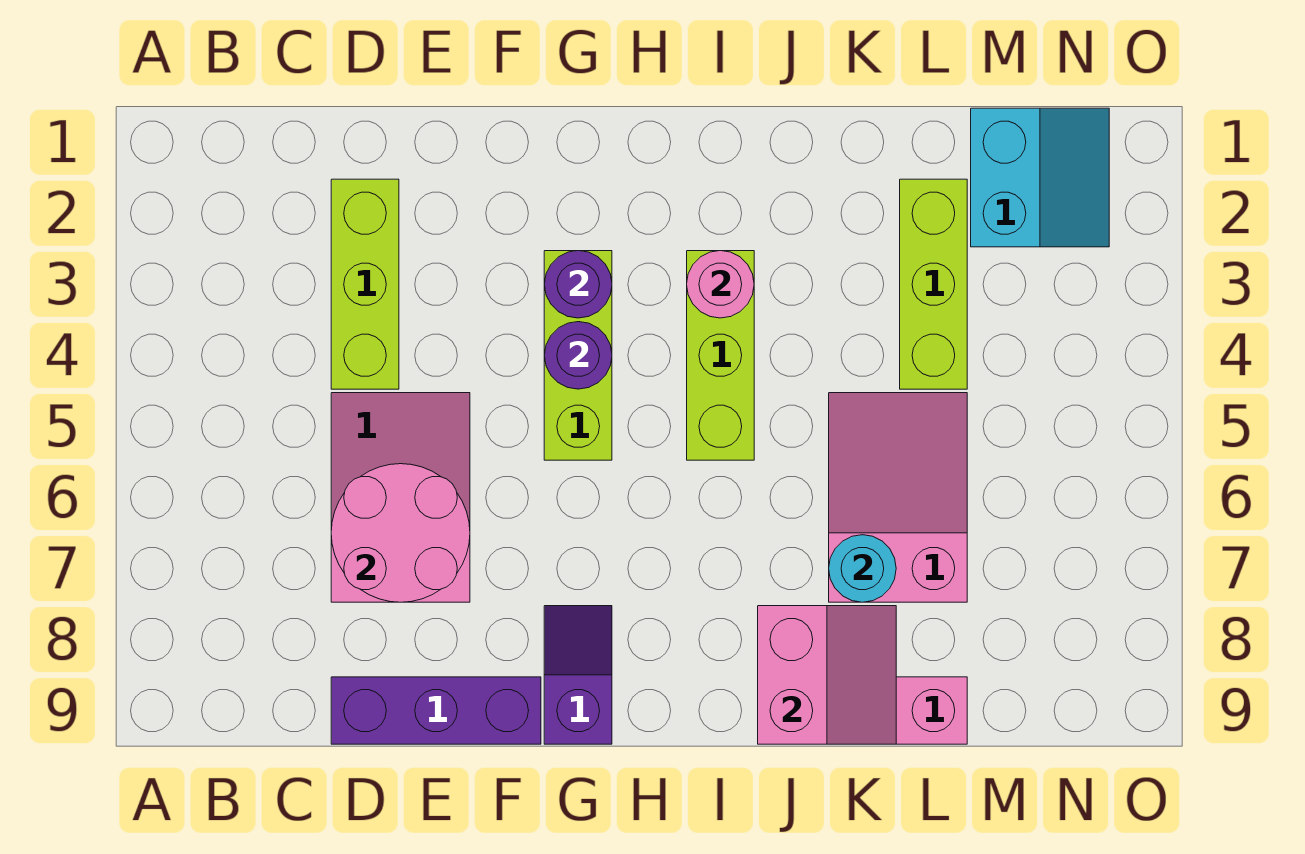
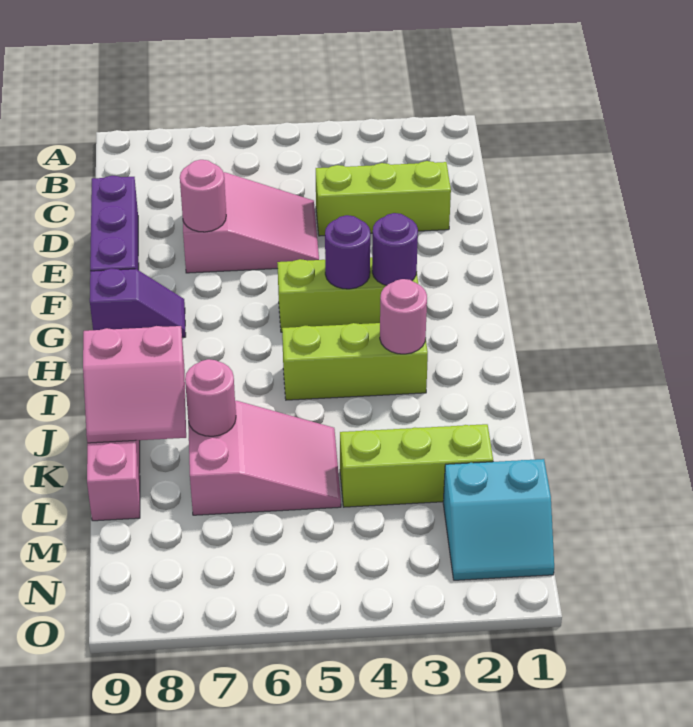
pink 2x2 round brick [331,464,470,602] -> pink 1x1 round brick [180,160,226,232]
cyan 1x1 round brick [829,535,896,602] -> pink 1x1 round brick [185,359,236,436]

